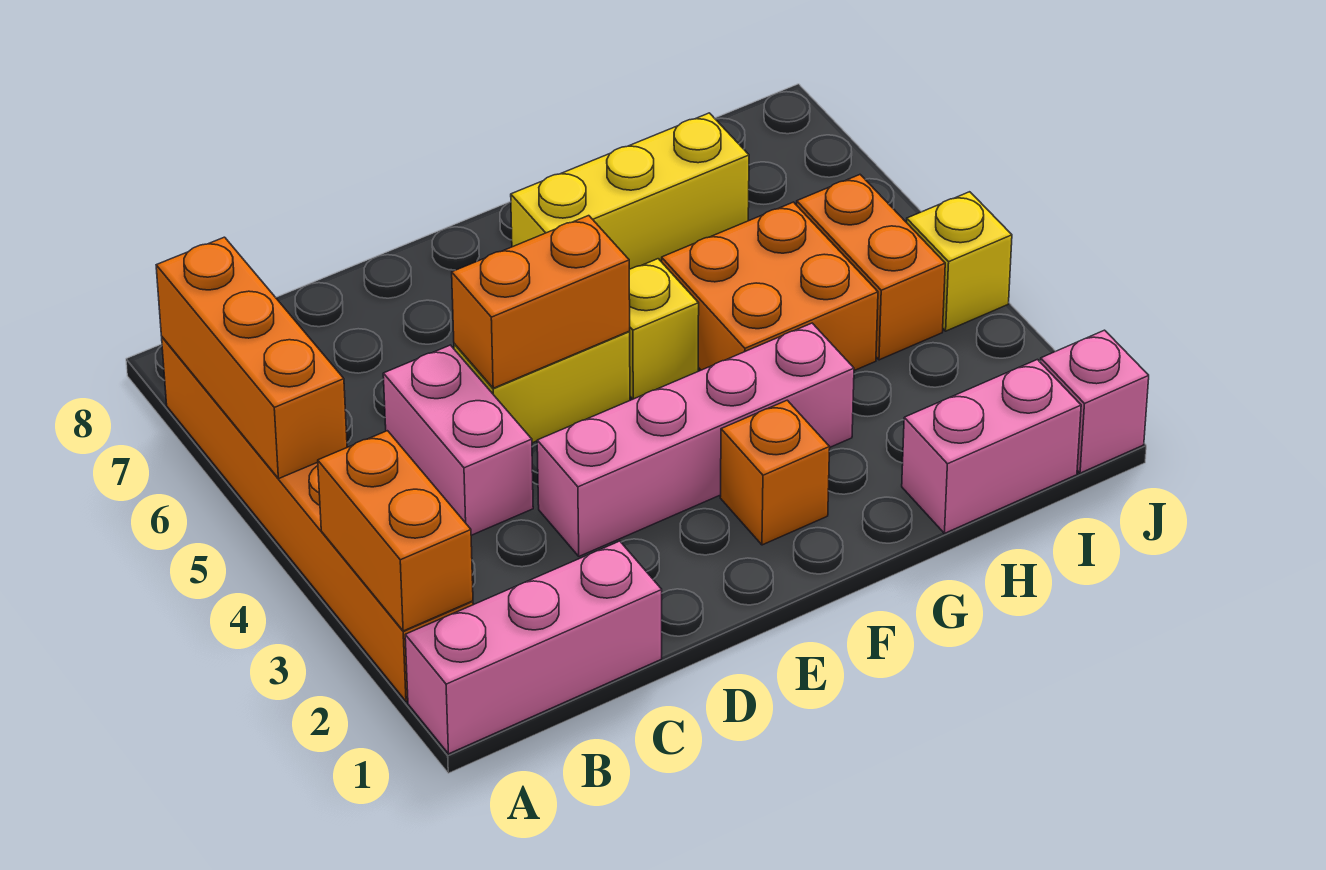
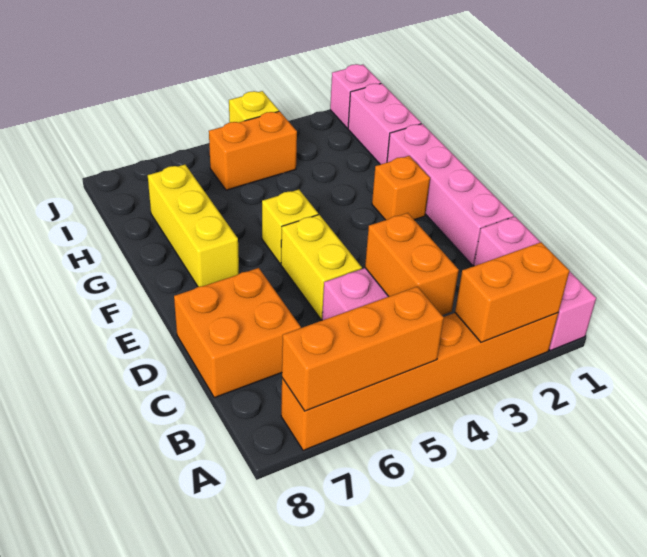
pink 1x4 brick [537,323,854,556] -> pink 1x4 brick moved to [387,124,514,265]
orange 1x2 brick [452,216,630,388] -> orange 1x2 brick moved to [365,213,459,315]
orange 2x2 brick [662,202,878,371] -> orange 2x2 brick moved to [174,268,301,398]

